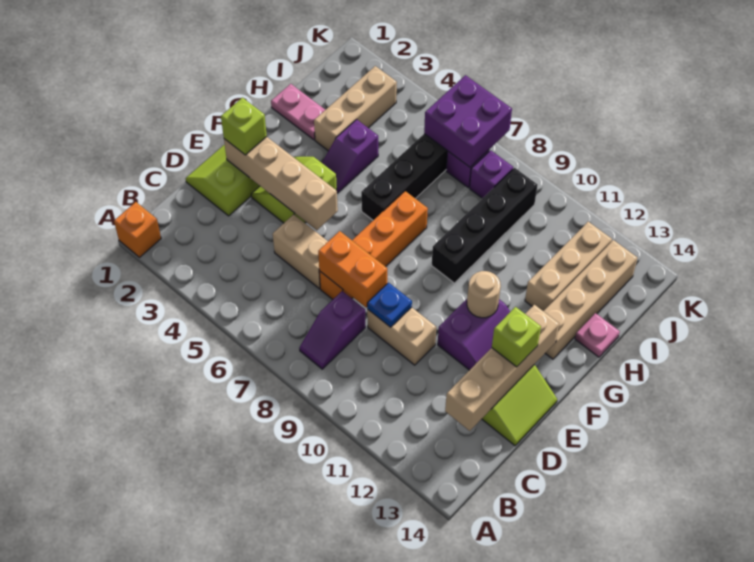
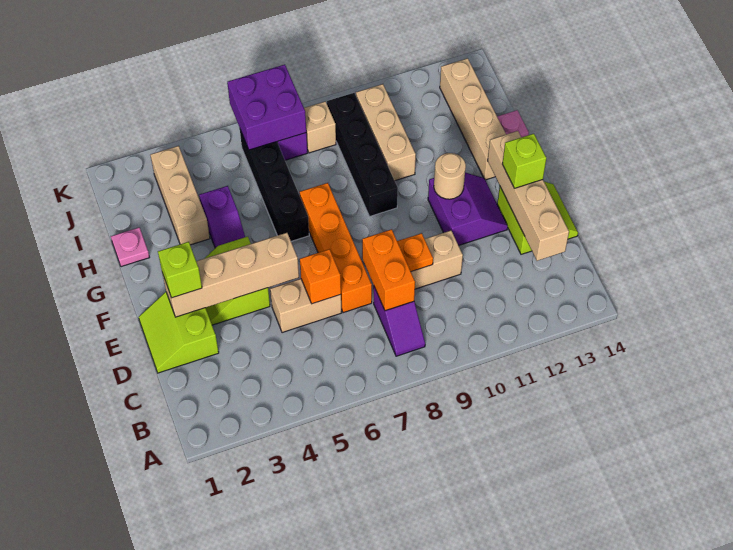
orange 1x1 brick [114,202,161,257] -> orange 1x1 brick moved to [300,249,341,304]
orange 1x2 brick [318,231,387,308] -> orange 1x2 brick turned to [362,229,415,311]
blue 1x1 plate [367,283,412,327] -> orange 1x1 plate [397,233,433,272]
pink 1x2 plate [271,84,325,140] -> pink 1x1 plate [111,228,150,267]
tan 1x3 brick [525,222,612,311] -> tan 1x3 brick moved to [356,84,416,181]
purple 1x1 brick [470,150,513,198] -> tan 1x1 brick [304,101,336,153]

